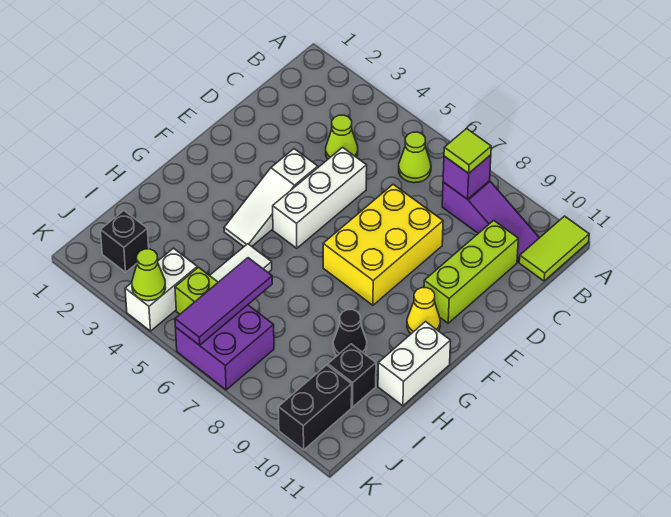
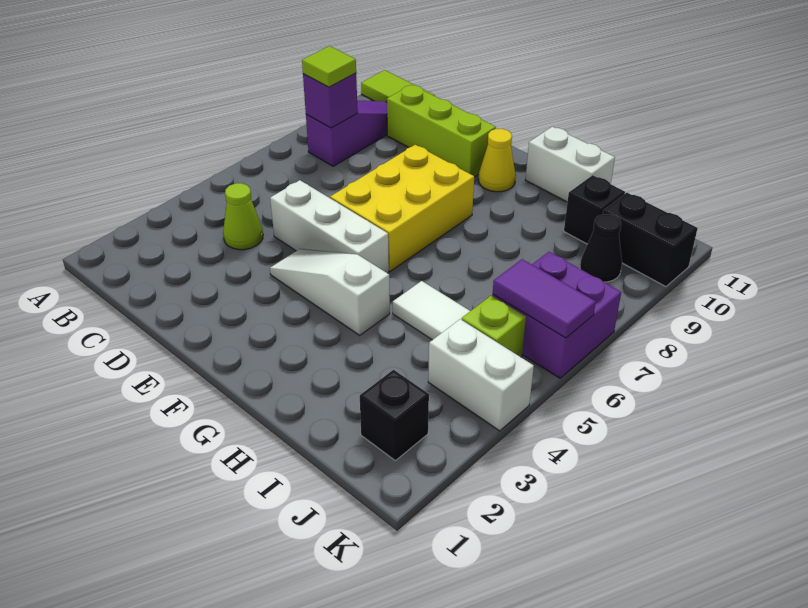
lime 1x1 cone [399,132,431,183] -> none
yellow 2x3 brick [323,184,443,305] -> yellow 2x3 brick turned to [330,145,474,271]
white 1x3 slope [224,149,318,247] -> white 1x3 slope turned to [270,249,390,335]
black 1x1 cone [333,310,367,355] -> black 1x1 cone moved to [580,214,622,282]
purple 1x3 tile [175,258,272,345] -> purple 1x2 tile [493,259,596,338]
lime 1x1 cone [132,249,166,301] -> none

